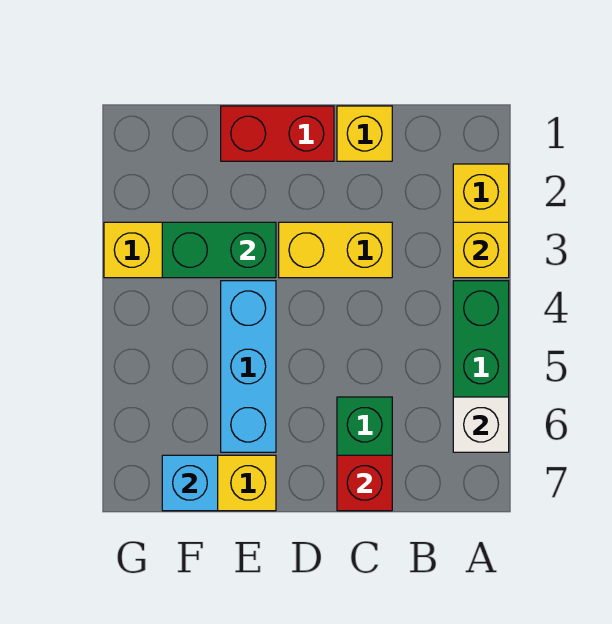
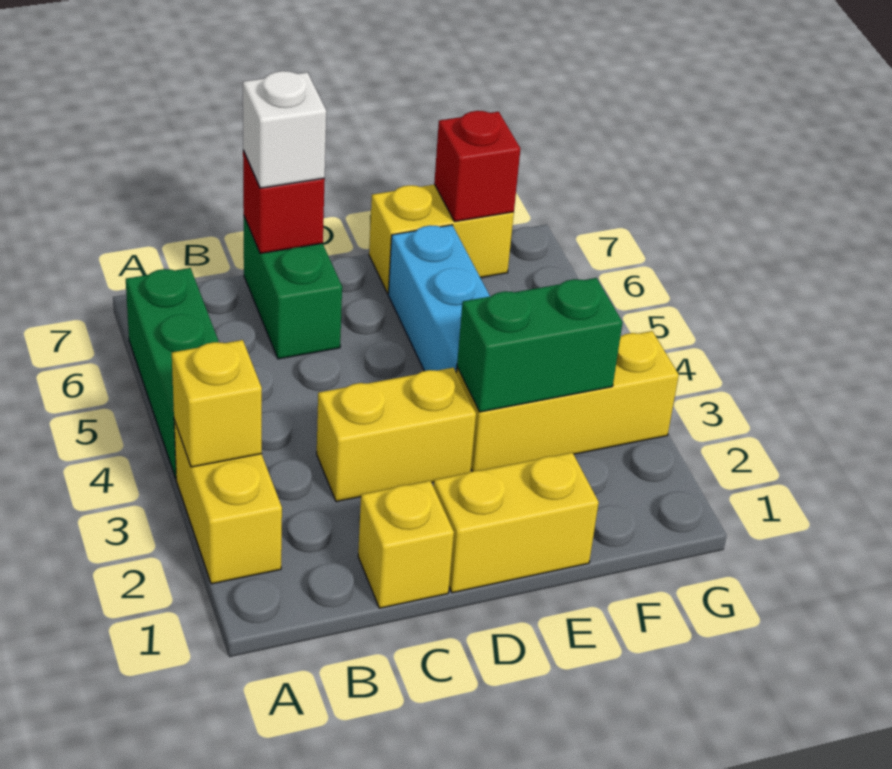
white 1x1 brick [453,397,509,452] -> white 1x1 brick moved to [243,71,326,188]
red 1x2 brick [221,106,334,161] -> yellow 1x2 brick [434,453,599,593]
cyan 1x1 brick [162,455,218,511] -> red 1x1 brick [434,111,521,222]

